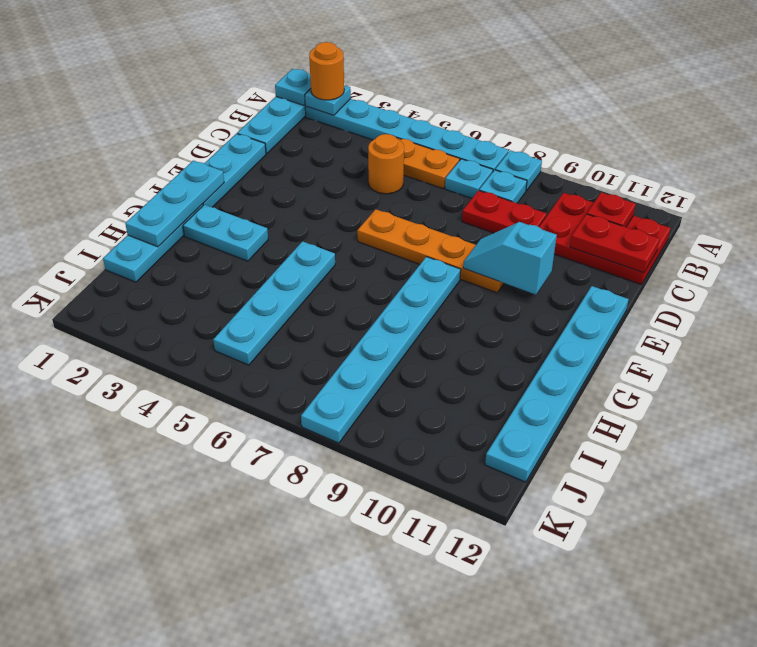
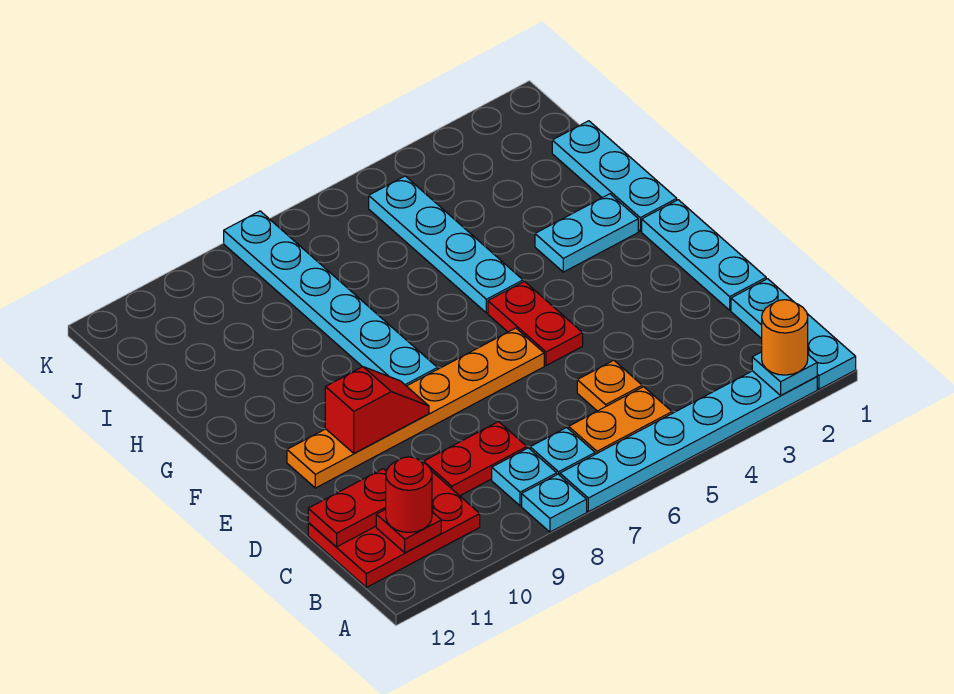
cyan 1x1 plate [275,69,311,105] -> none
none -> red 1x1 round brick [386,457,432,532]
orange 1x1 round brick [368,134,404,194] -> orange 1x1 plate [577,360,642,411]
none -> red 1x2 plate [488,281,583,366]
orange 1x4 plate [357,209,504,293] -> orange 1x6 plate [287,328,544,488]
cyan 1x2 slope [463,222,557,294] -> red 1x2 slope [325,367,429,453]
cyan 1x6 plate [485,286,629,482] -> none
cyan 1x3 plate [125,160,224,247] -> none

